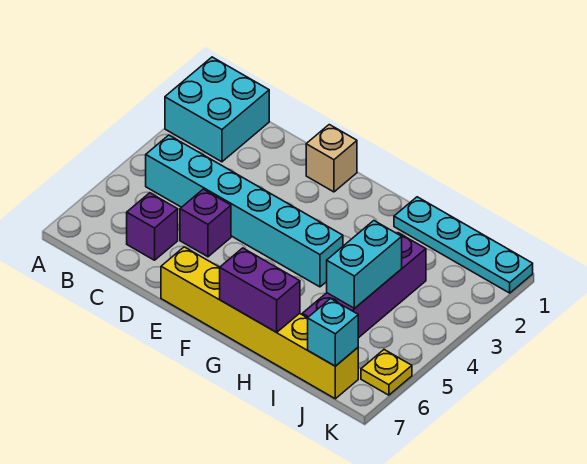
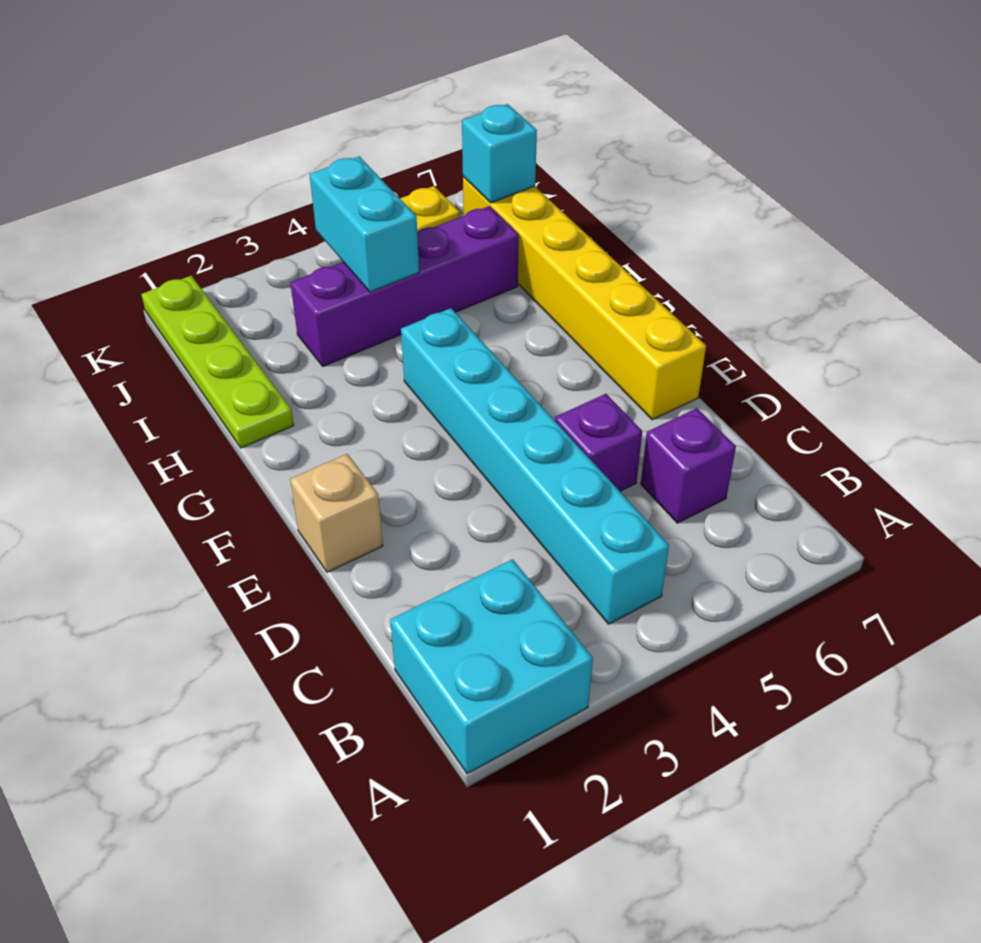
purple 1x2 brick [220,248,300,332] -> none
cyan 1x4 plate [394,197,533,293] -> lime 1x4 plate [141,276,294,448]
cyan 1x2 brick [327,221,402,308] -> cyan 1x2 brick turned to [310,156,419,292]

